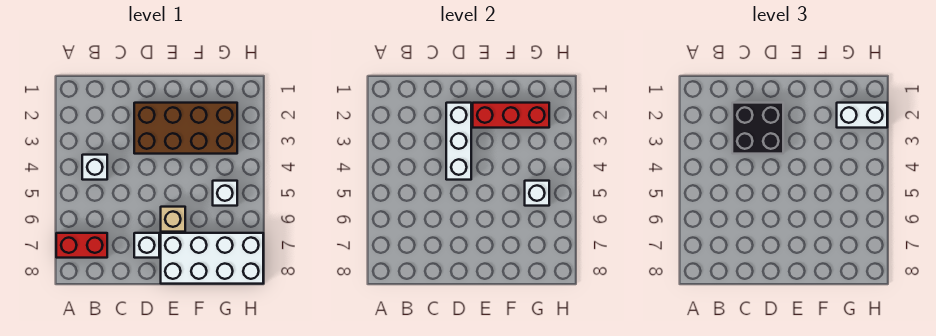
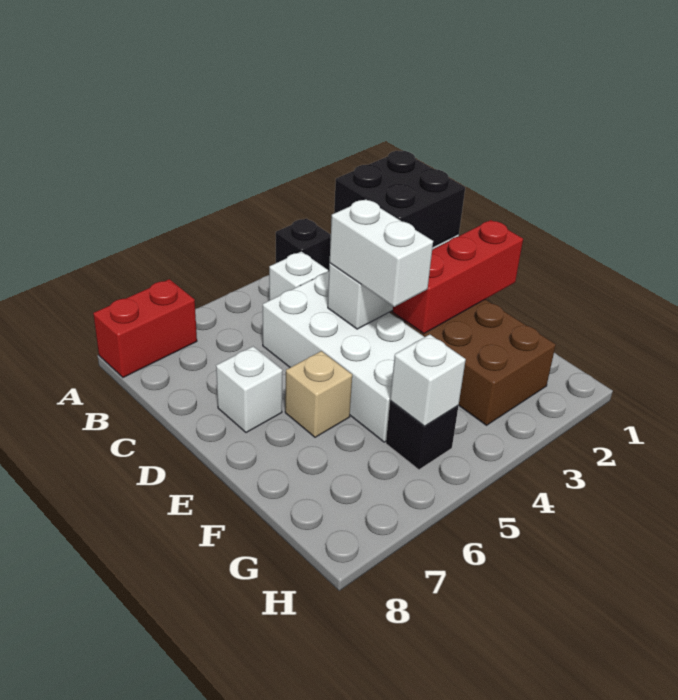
none -> black 1x1 brick [276,218,331,272]
red 1x2 brick [56,233,107,258] -> red 1x2 brick turned to [93,279,197,377]
red 1x3 brick [473,103,549,128] -> red 1x3 brick turned to [393,220,523,334]
white 2x4 brick [161,233,263,284] -> white 2x4 brick moved to [263,272,424,442]
white 1x2 brick [837,103,887,128] -> white 1x2 brick moved to [330,199,433,307]
white 1x1 brick [213,181,237,206] -> black 1x1 brick [386,401,458,470]

